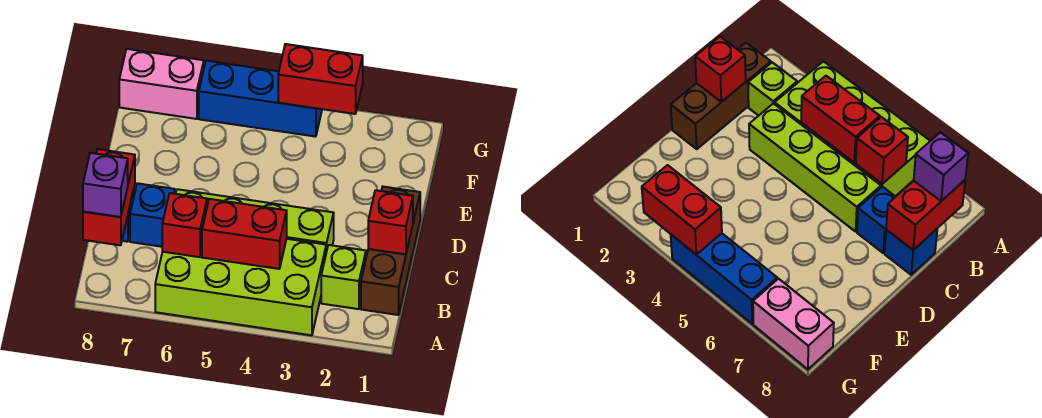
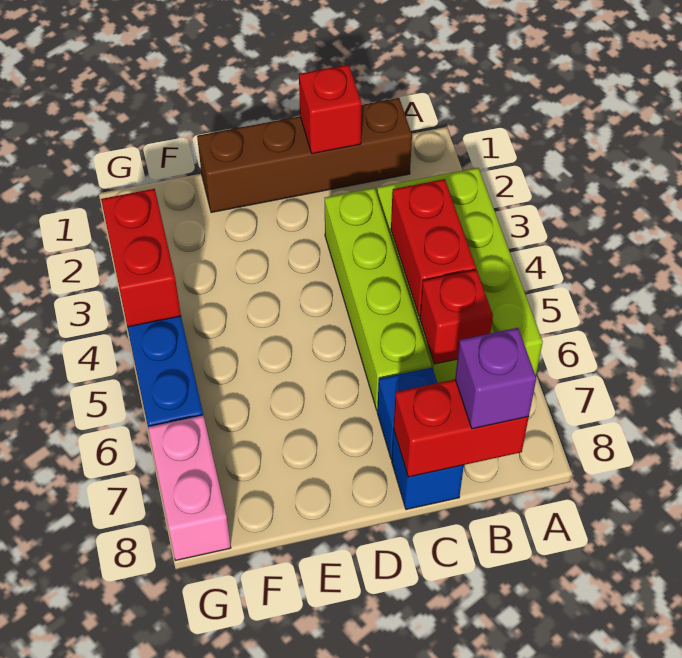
brown 1x3 brick [361,187,420,315] -> brown 1x4 brick [197,98,412,213]
lime 1x1 brick [321,245,366,309] -> none

